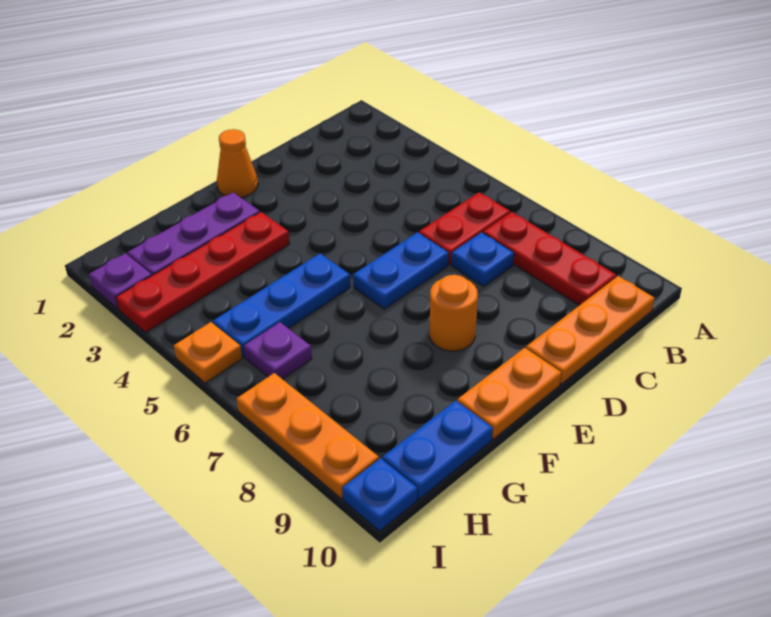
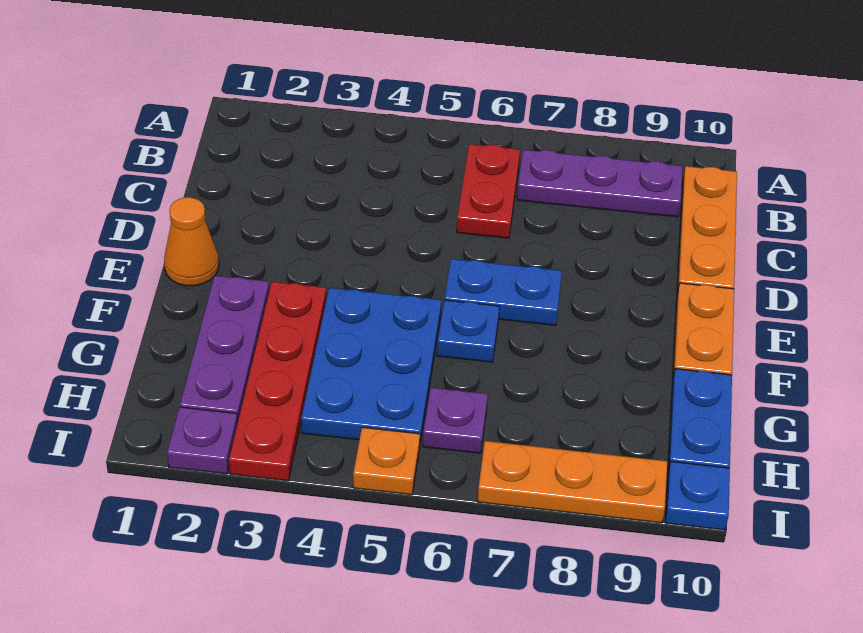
red 1x3 plate [483,212,616,305] -> purple 1x3 plate [517,150,683,217]
blue 1x1 plate [451,232,514,286] -> blue 1x1 plate moved to [437,300,499,362]
blue 1x2 plate [353,232,449,309] -> blue 1x2 plate turned to [445,259,562,325]
orange 1x1 round brick [430,275,478,351] -> none
blue 1x3 plate [213,254,350,357] -> blue 2x3 plate [301,288,441,443]

